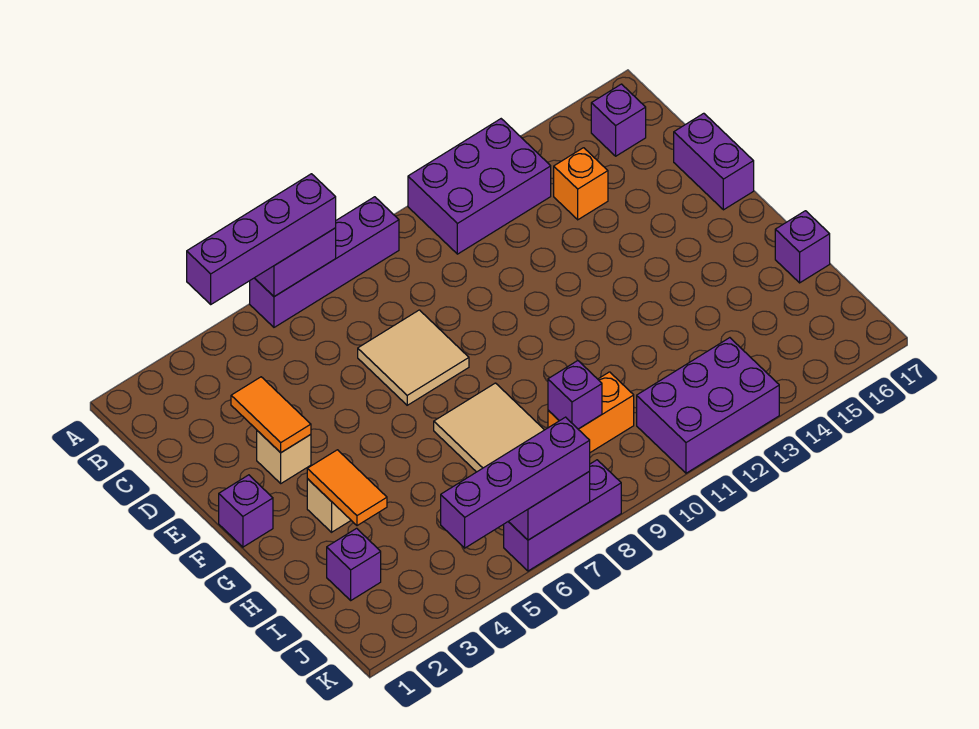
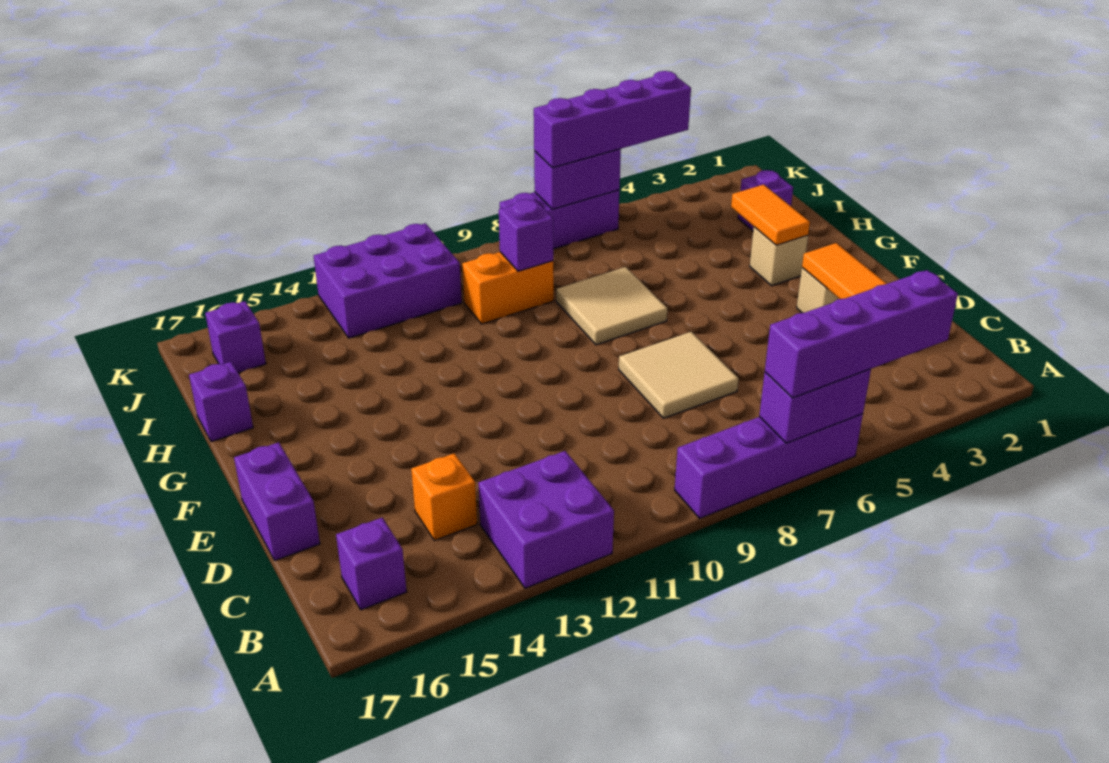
purple 2x3 brick [408,119,551,254] -> purple 2x2 brick [478,451,614,588]
purple 1x1 brick [219,475,273,547] -> purple 1x1 brick moved to [205,301,266,373]

